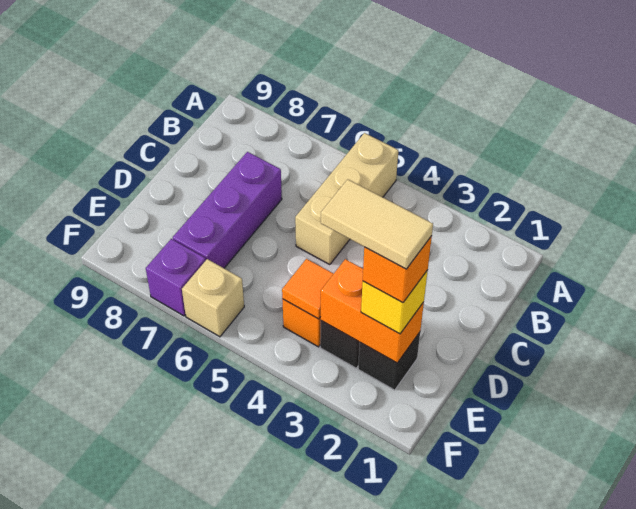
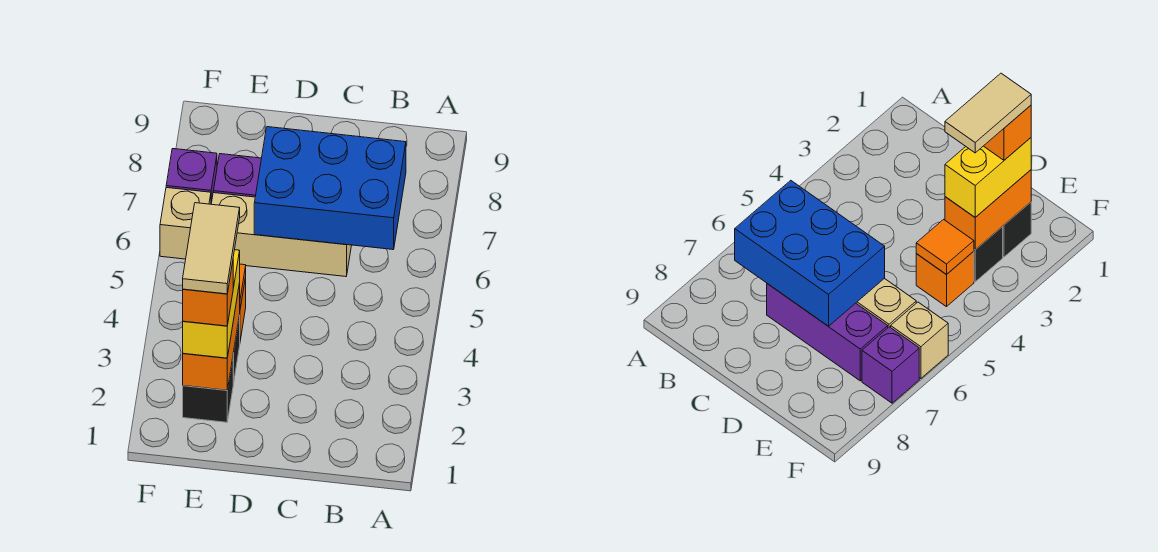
tan 1x3 brick [295,133,398,265] -> tan 1x3 brick moved to [211,193,352,277]
none -> blue 2x3 brick [254,127,406,250]
yellow 1x1 brick [361,270,428,334] -> yellow 1x2 brick [183,250,240,358]

